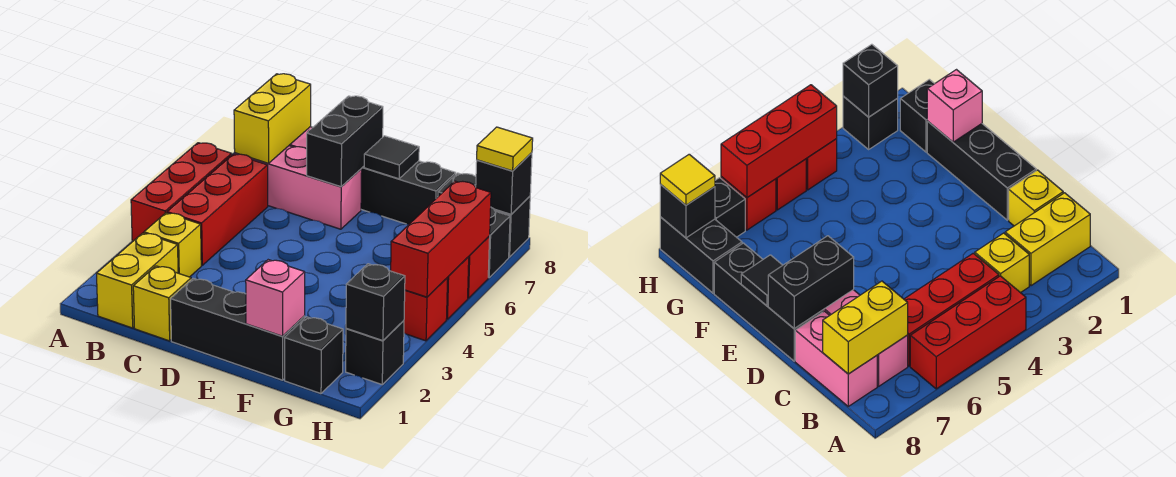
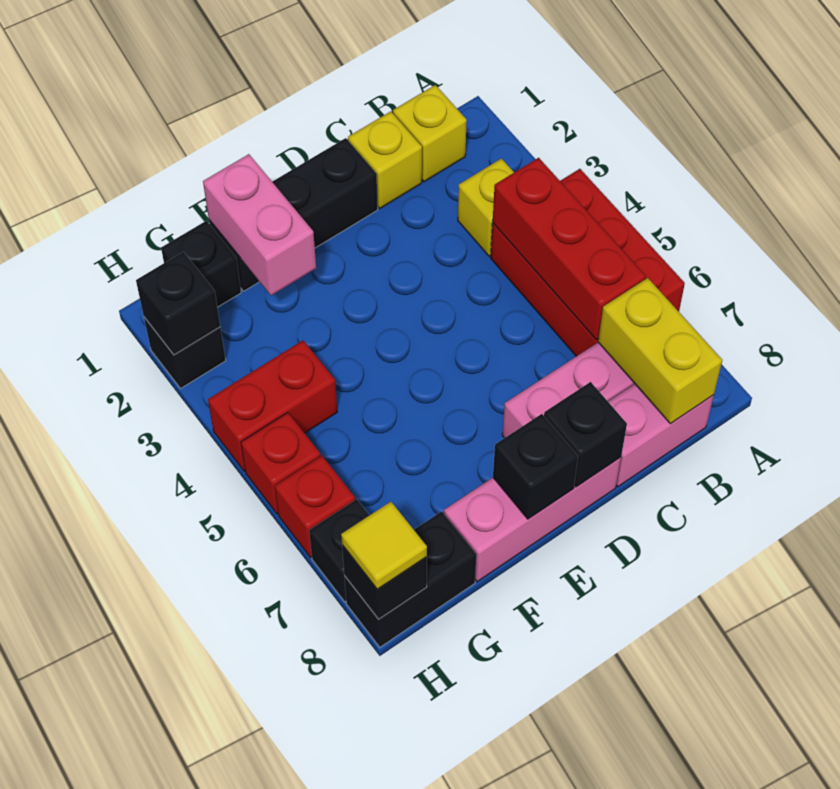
yellow 1x2 brick [96,233,178,328] -> yellow 1x1 brick [393,85,467,182]
black 1x2 brick [307,96,383,187] -> black 1x1 brick [544,382,627,487]
black 1x3 brick [361,161,456,224] -> pink 1x3 brick [444,457,621,582]
black 1x1 tile [364,136,419,179] -> black 1x1 brick [493,414,578,519]
pink 1x1 brick [246,260,305,336] -> pink 1x2 brick [203,154,316,295]
red 1x1 brick [404,278,448,341] -> red 1x2 brick [208,340,337,471]
red 1x3 brick [391,181,491,297] -> red 1x3 brick moved to [493,158,646,340]

